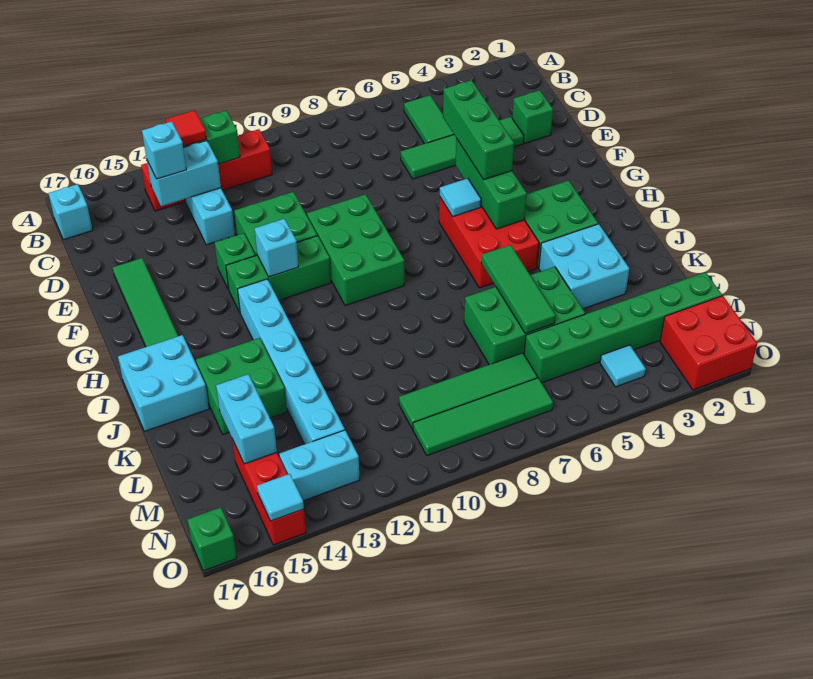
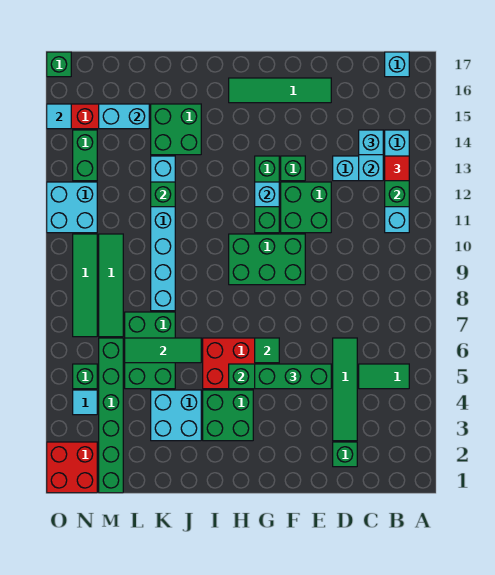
red 1x4 brick [141,129,272,211] -> cyan 1x4 brick [385,130,409,233]
cyan 1x1 tile [440,178,481,217] -> green 1x1 tile [255,338,279,363]
cyan 1x6 brick [238,279,345,444] -> cyan 1x6 brick turned to [151,156,175,311]
cyan 2x2 brick [118,335,209,431] -> cyan 2x2 brick moved to [47,182,97,233]
none -> green 1x1 brick [151,182,175,207]
none -> green 1x1 brick [73,364,97,389]
cyan 1x2 brick [279,430,360,501] -> green 1x2 brick [73,130,97,181]

